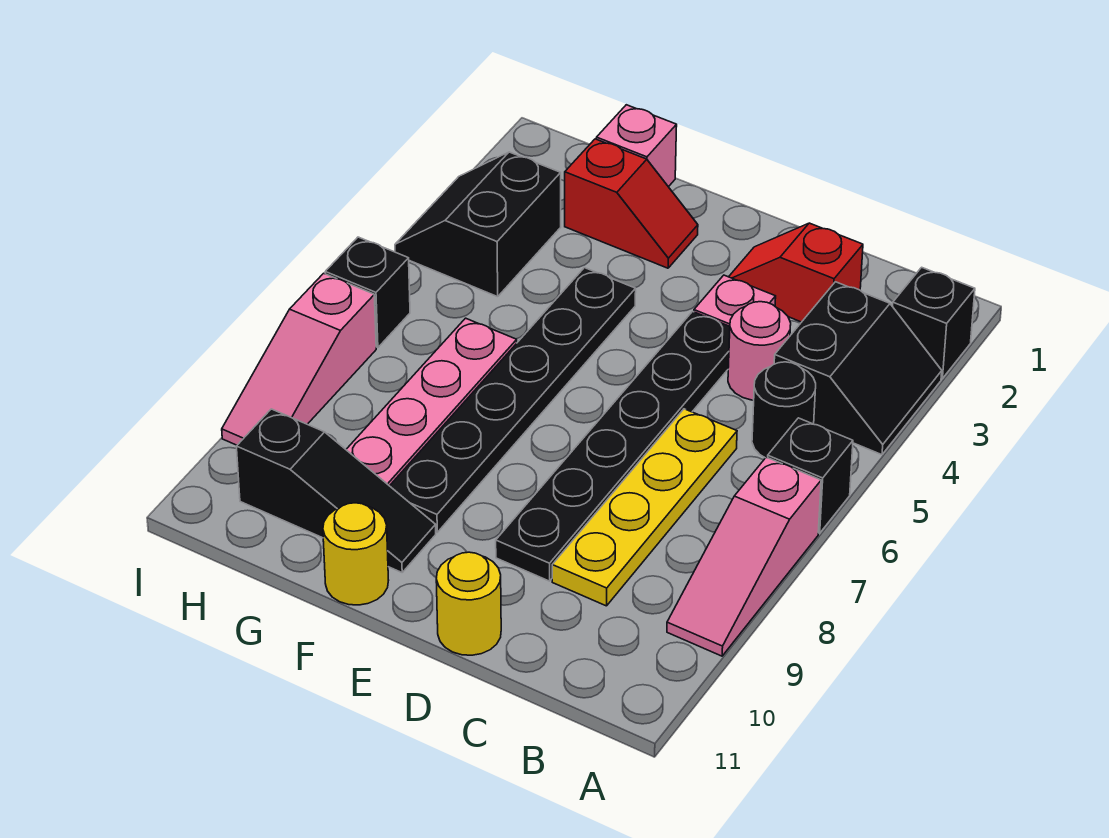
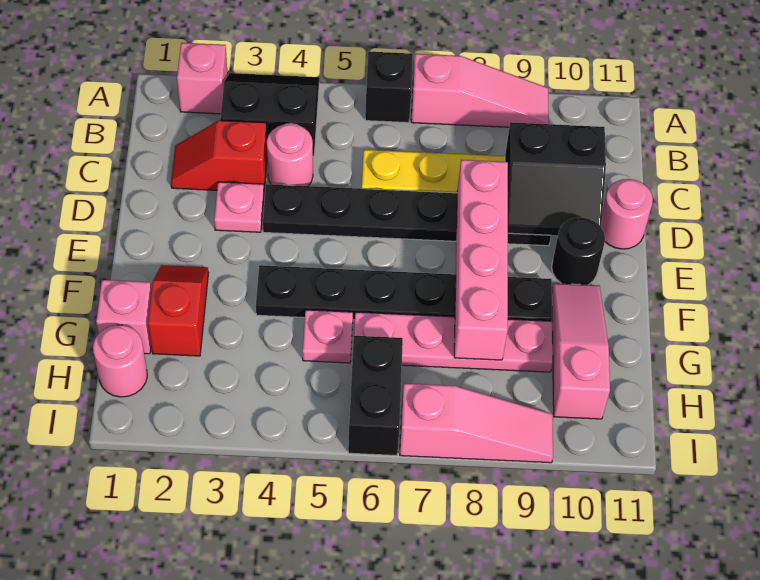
black 1x1 brick [893,267,975,378] -> pink 1x1 brick [177,43,228,114]
black 1x1 round brick [752,362,816,458] -> black 1x1 round brick moved to [552,217,605,285]
red 1x2 slope [729,223,863,322] -> red 1x2 slope turned to [171,120,267,190]
none -> pink 1x4 brick [454,160,508,360]
yellow 1x1 round brick [436,552,501,655] -> pink 1x1 round brick [601,179,653,249]
black 1x3 slope [236,409,436,572] -> pink 1x3 slope [552,283,610,419]
yellow 1x1 round brick [323,503,389,605] -> none
none -> pink 1x1 plate [303,310,353,363]
none -> pink 1x1 round brick [93,325,147,397]
black 2x2 slope [395,152,561,297] -> black 2x2 slope moved to [505,122,606,236]
black 1x1 brick [325,237,410,348] -> black 1x2 brick [348,336,403,456]

